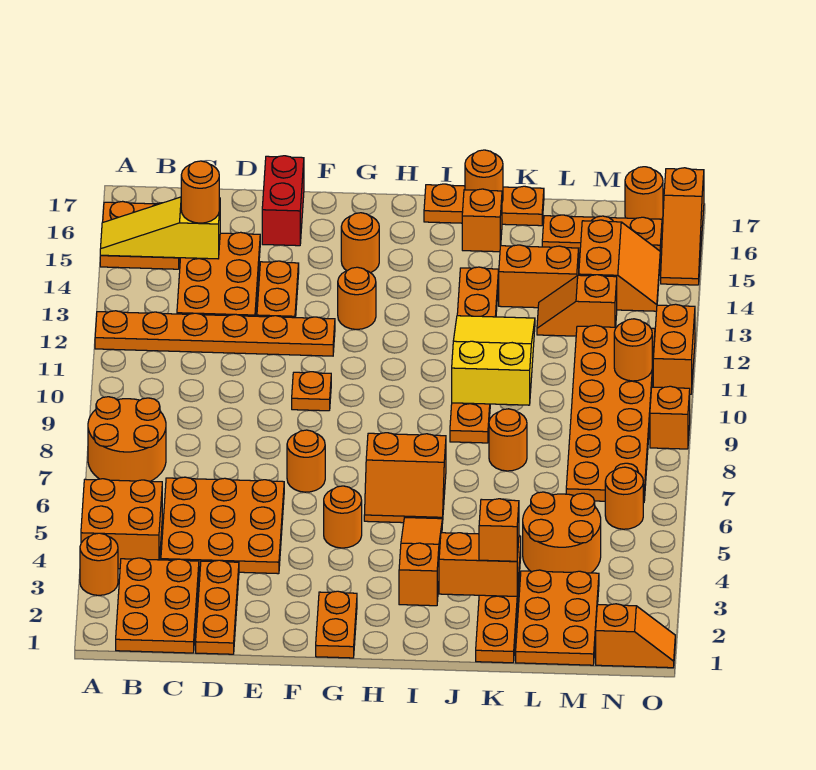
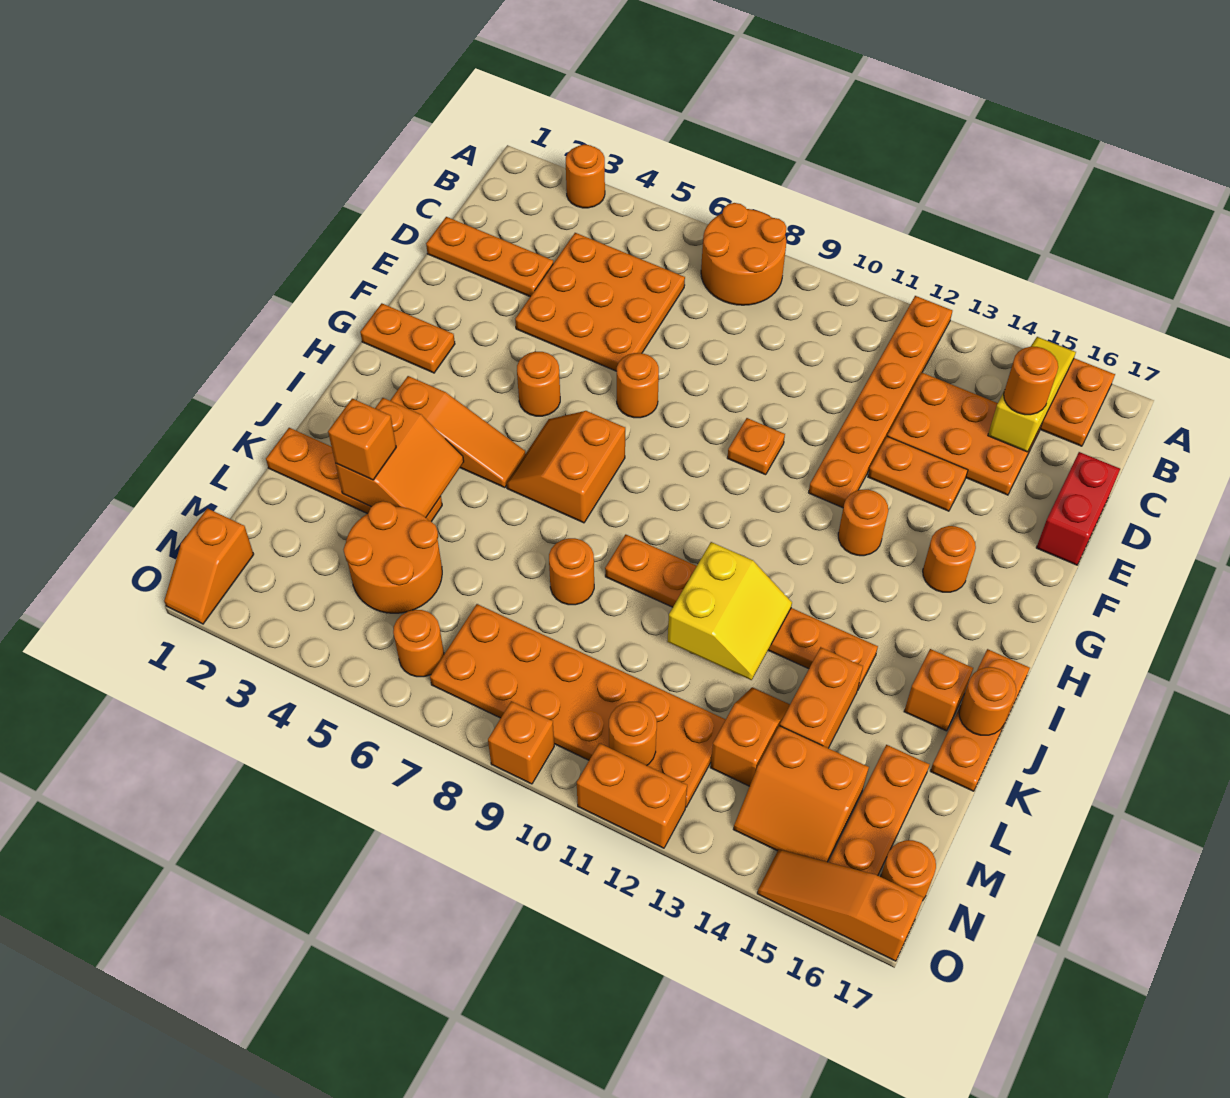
orange 2x2 brick [81,479,162,569] -> none
orange 2x3 plate [116,558,199,653] -> none
red 1x2 brick [262,156,304,246] -> red 1x2 brick turned to [1036,452,1120,565]
yellow 2x3 slope [452,316,535,405] -> yellow 2x2 slope [667,542,792,680]
orange 2x3 plate [516,570,599,665] -> none

